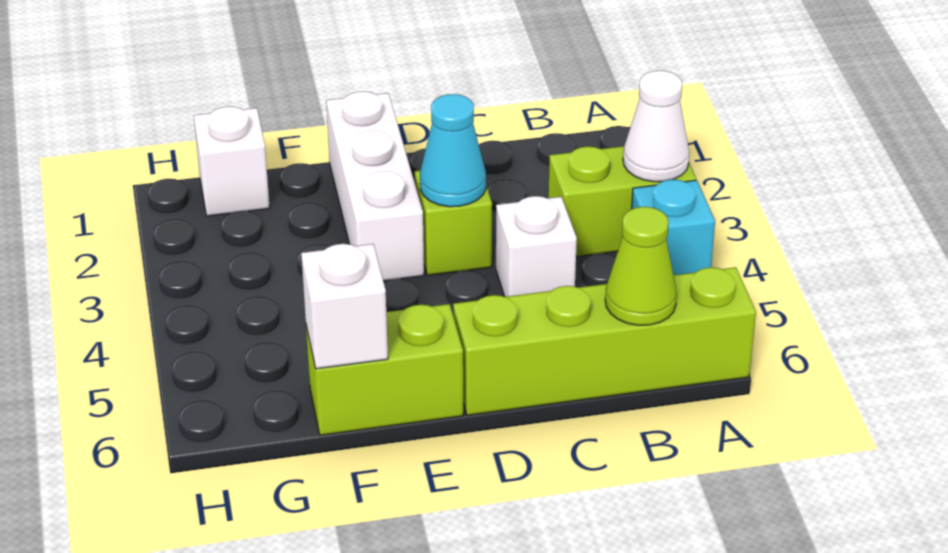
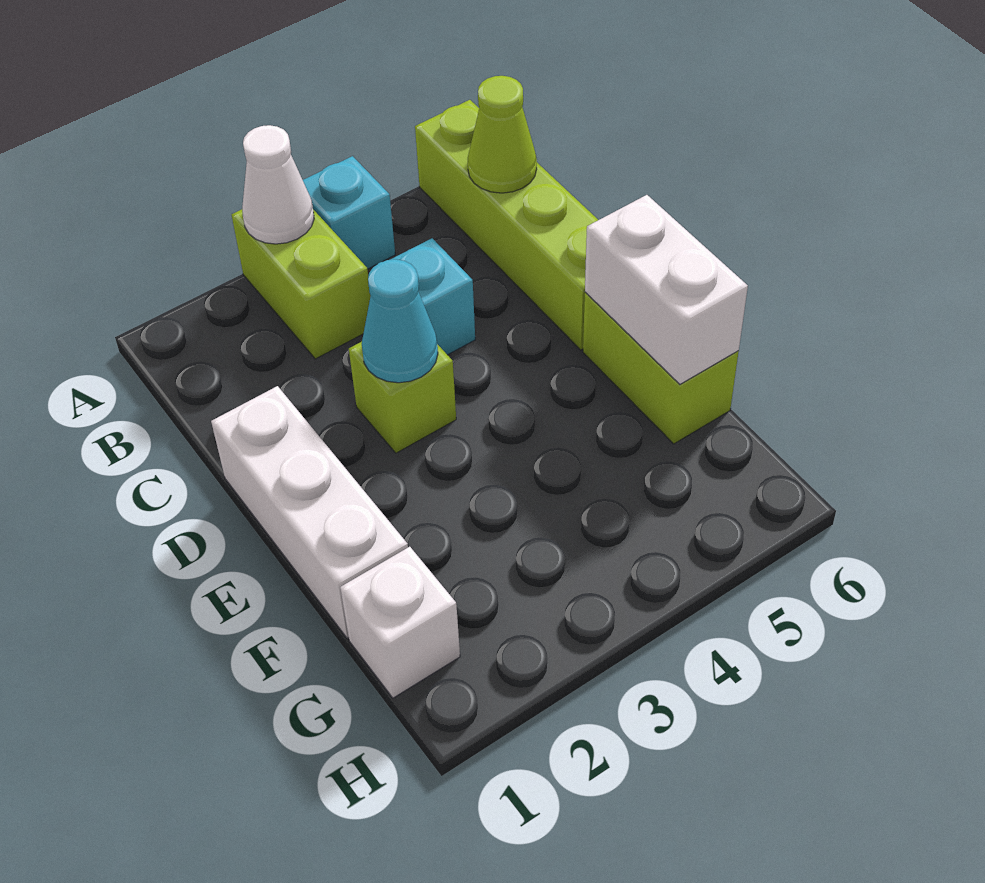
white 1x1 brick [496,196,577,297] -> cyan 1x1 brick [391,238,475,355]
white 1x3 brick [326,91,424,281] -> white 1x3 brick turned to [211,386,408,639]
white 1x1 brick [301,244,388,369] -> white 1x2 brick [585,195,748,384]

